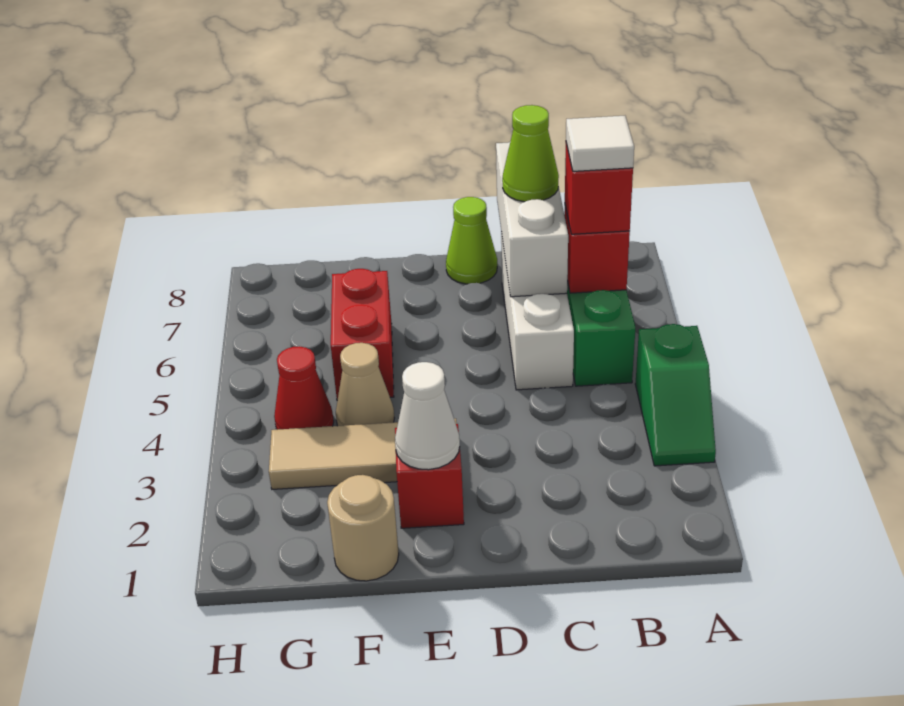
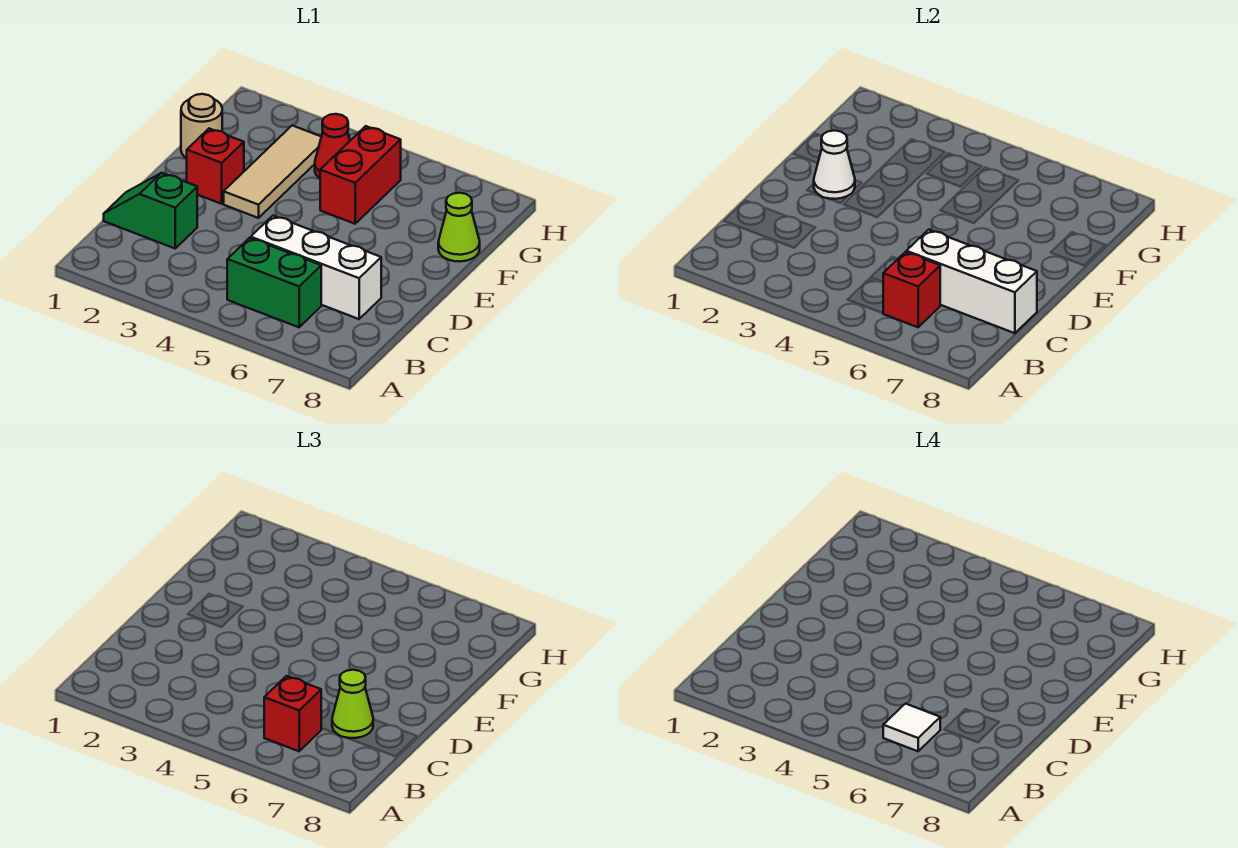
green 1x2 slope [635,324,716,466] -> green 1x2 slope moved to [104,173,197,248]
lime 1x1 cone [446,197,497,284] -> lime 1x1 cone moved to [438,193,480,262]
tan 1x1 cone [336,343,394,426] -> none
red 1x2 brick [331,269,394,401] -> red 1x2 brick turned to [320,126,401,224]

